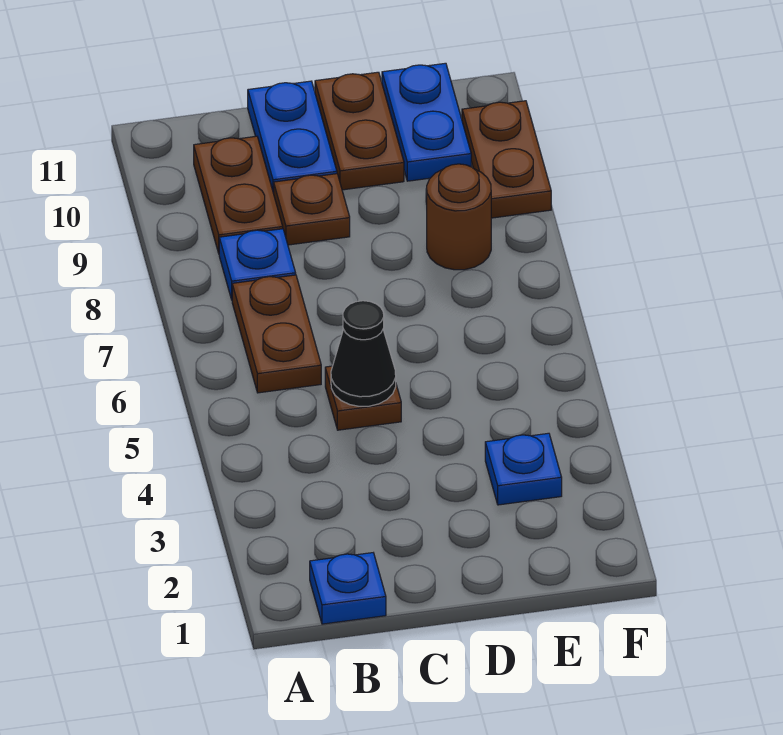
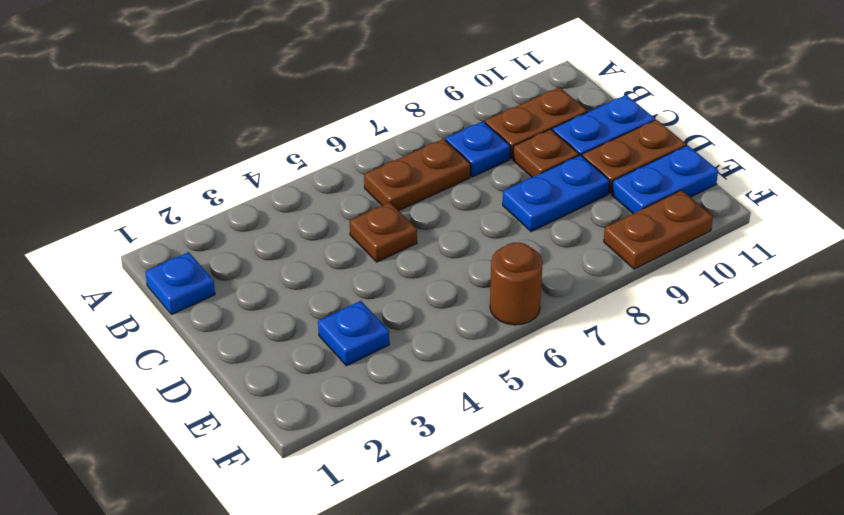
black 1x1 cone [331,301,396,406] -> none
none -> blue 1x2 plate [503,155,610,232]
brown 1x1 round brick [427,164,491,270] -> brown 1x1 round brick moved to [490,243,543,325]

